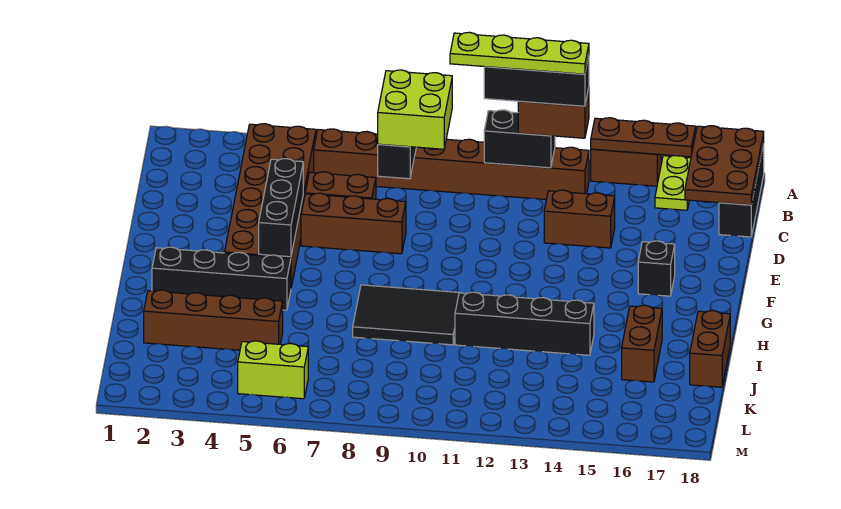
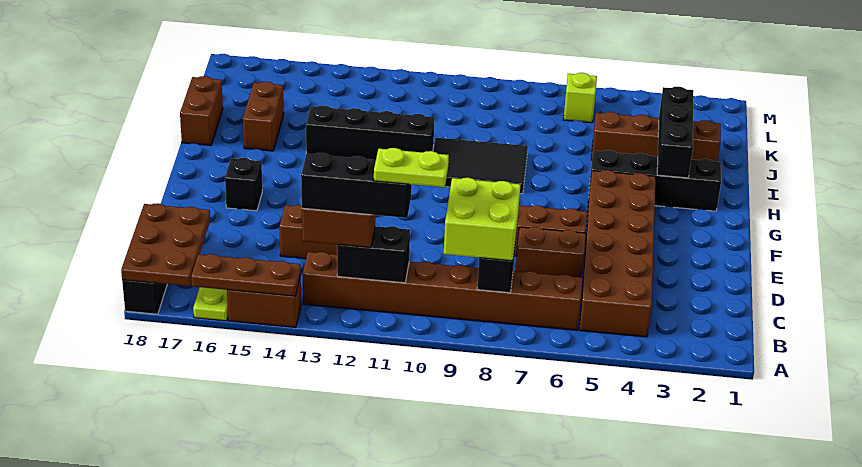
lime 1x4 plate [450,32,589,74] -> lime 1x2 plate [374,148,449,187]
black 1x3 brick [259,159,303,257] -> black 1x3 brick moved to [657,87,693,178]
lime 1x2 brick [238,341,308,399] -> lime 1x1 brick [563,73,597,123]

